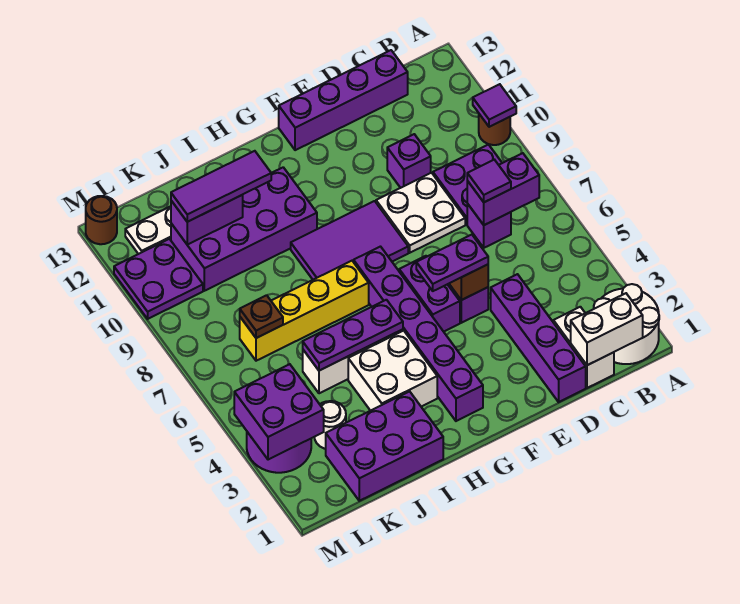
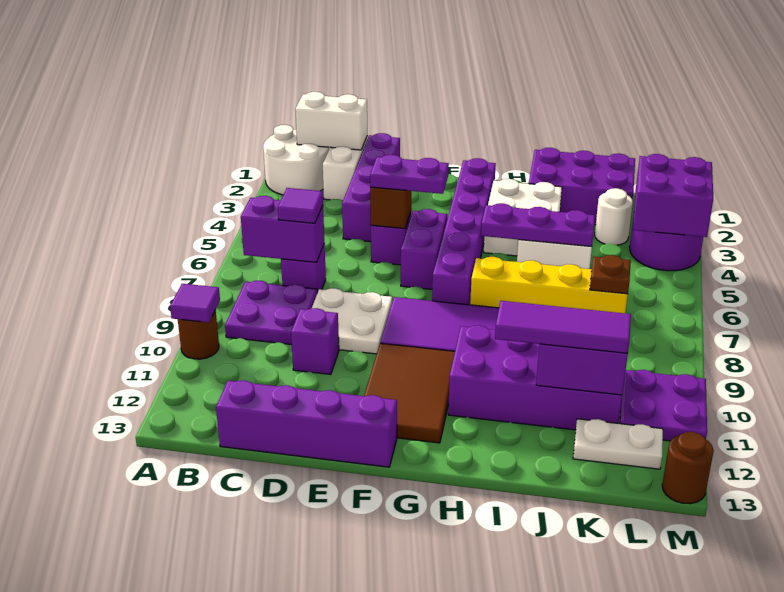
none -> brown 2x3 tile [364,343,455,443]

